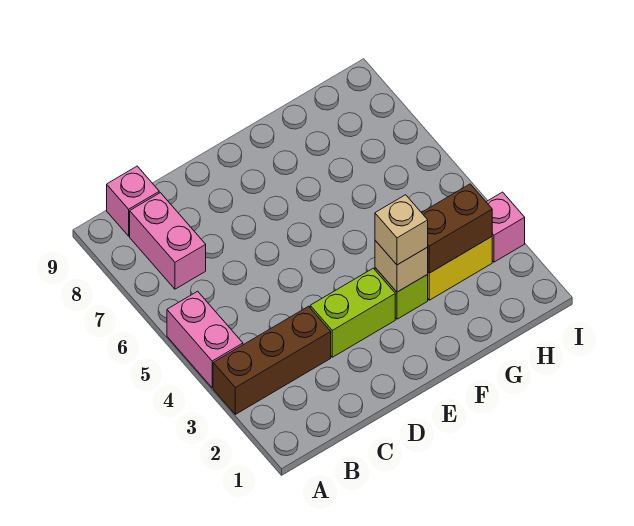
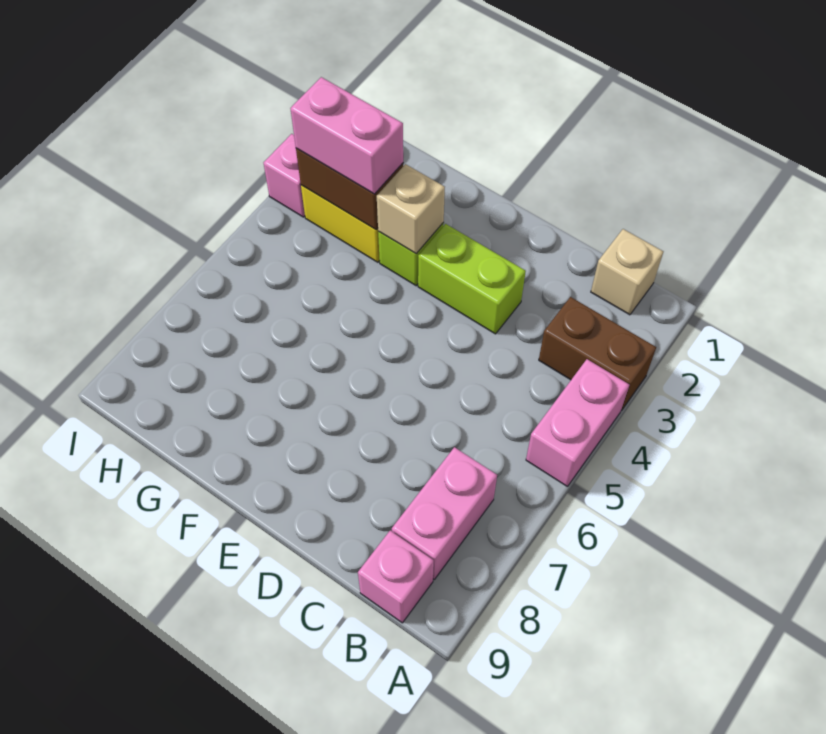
brown 1x3 brick [213,306,331,414] -> brown 1x2 brick [539,297,656,411]
tan 1x1 brick [375,195,428,265] -> tan 1x1 brick moved to [591,229,663,315]
none -> pink 1x2 brick [290,77,403,194]

